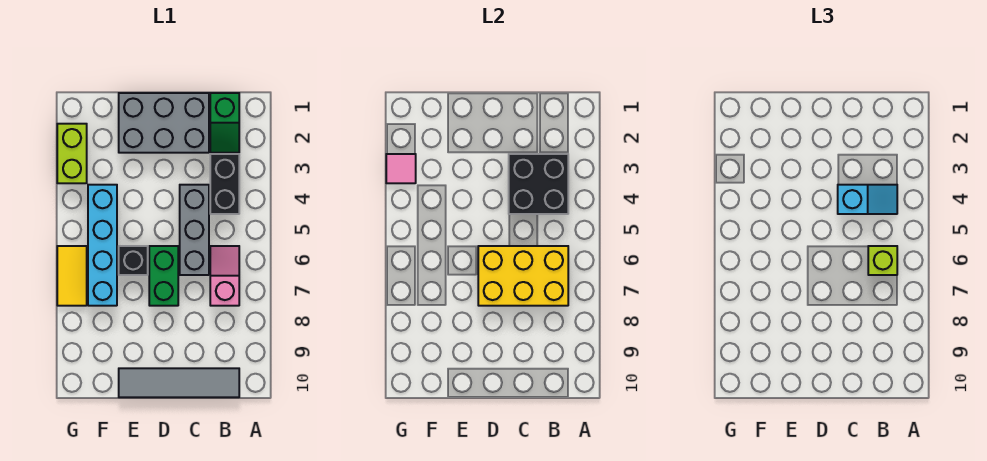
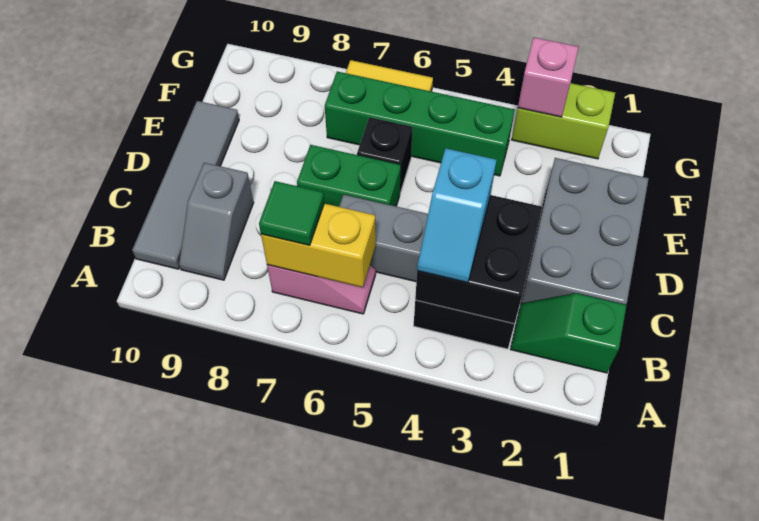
yellow 2x3 brick [478,246,568,306] -> yellow 1x2 brick [261,203,376,287]
lime 1x1 brick [868,246,897,275] -> none
none -> green 1x1 tile [259,181,324,245]
none -> grey 1x2 slope [179,163,254,280]
cyan 1x4 brick [88,185,117,306] -> green 1x4 brick [325,71,515,176]
pink 1x1 tile [386,154,416,183] -> pink 1x1 brick [518,38,579,117]

